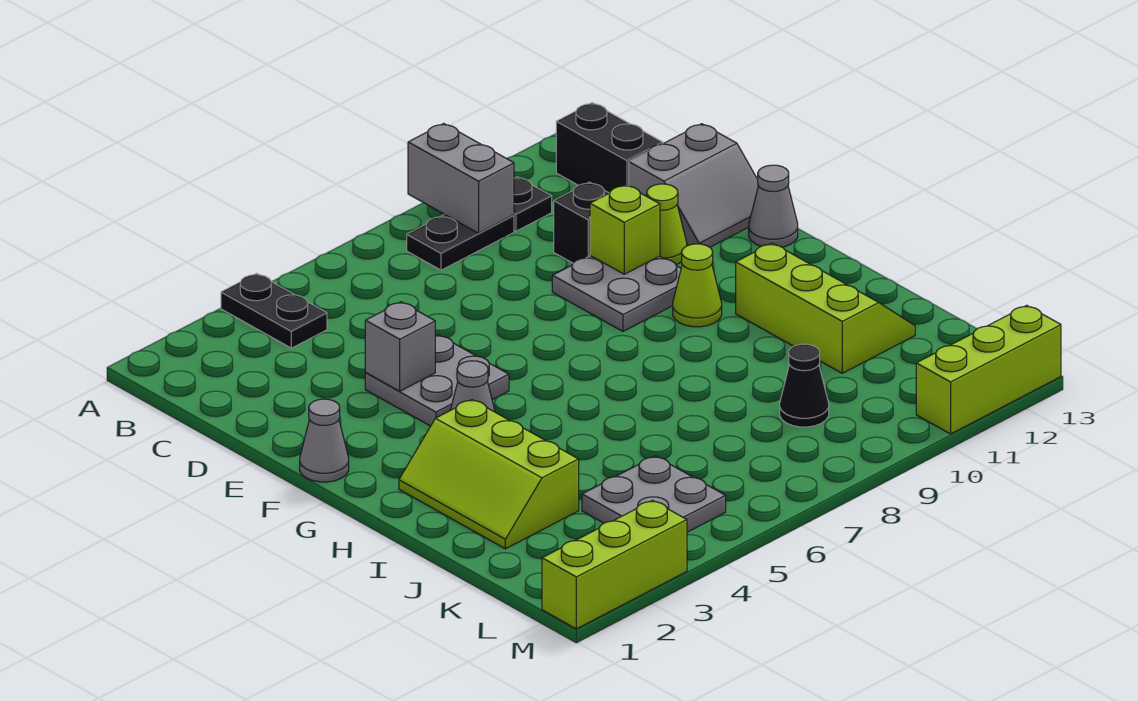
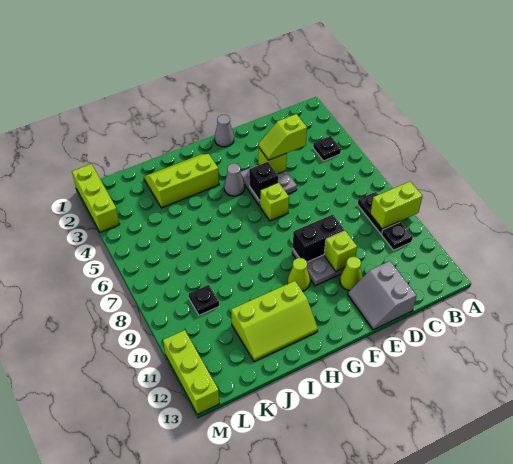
black 1x2 plate [221,274,327,348] -> black 1x1 plate [313,136,341,161]
grey 1x2 brick [408,123,514,233] -> lime 1x2 brick [370,182,422,229]
black 1x2 brick [556,103,663,193] -> black 1x2 brick moved to [293,215,345,262]
none -> lime 1x2 slope [259,114,307,160]
black 1x1 brick [554,182,609,263] -> black 1x1 brick moved to [249,162,278,200]
grey 1x1 brick [365,302,435,391] -> lime 1x1 brick [258,148,287,174]
none -> lime 1x1 brick [260,182,289,221]
grey 1x1 cone [749,165,798,247] -> none
grey 2x2 plate [582,456,726,532] -> none
black 1x1 cone [780,344,829,427] -> black 1x1 plate [189,285,219,315]

